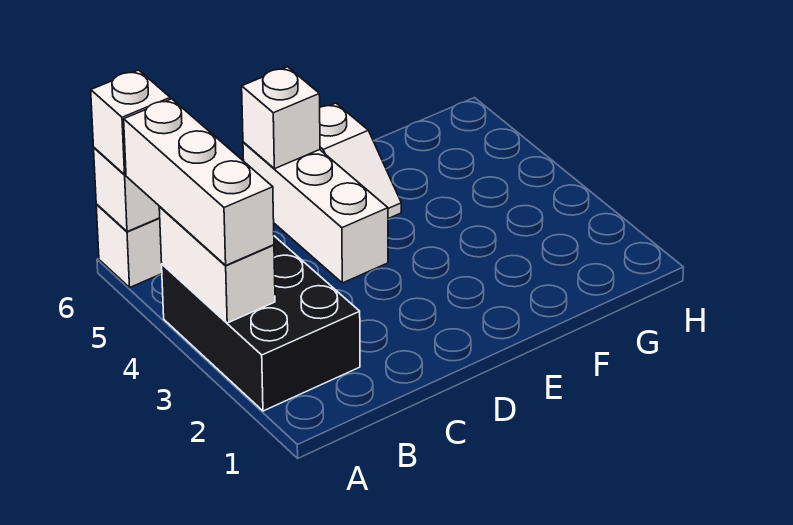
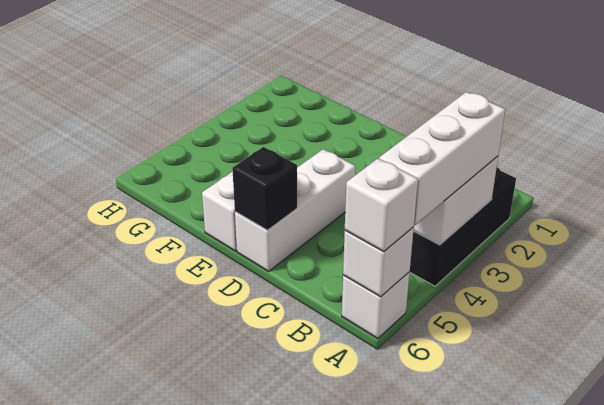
white 1x1 brick [242,67,320,169] -> black 1x1 brick [232,147,297,230]

